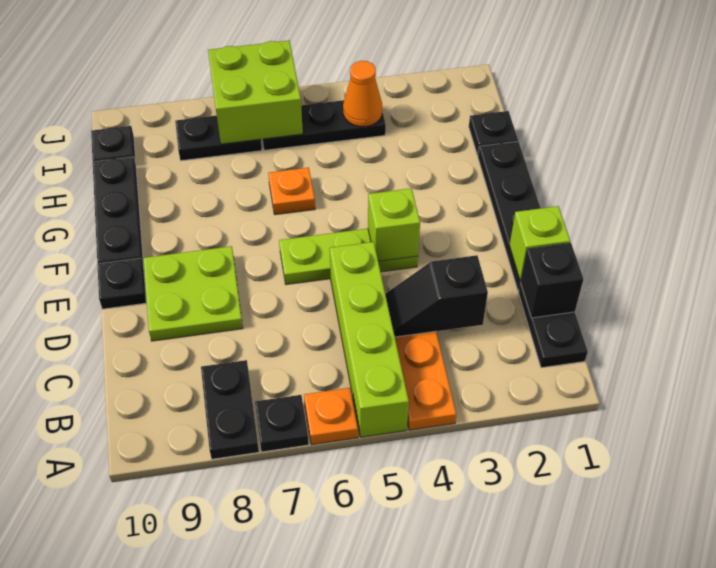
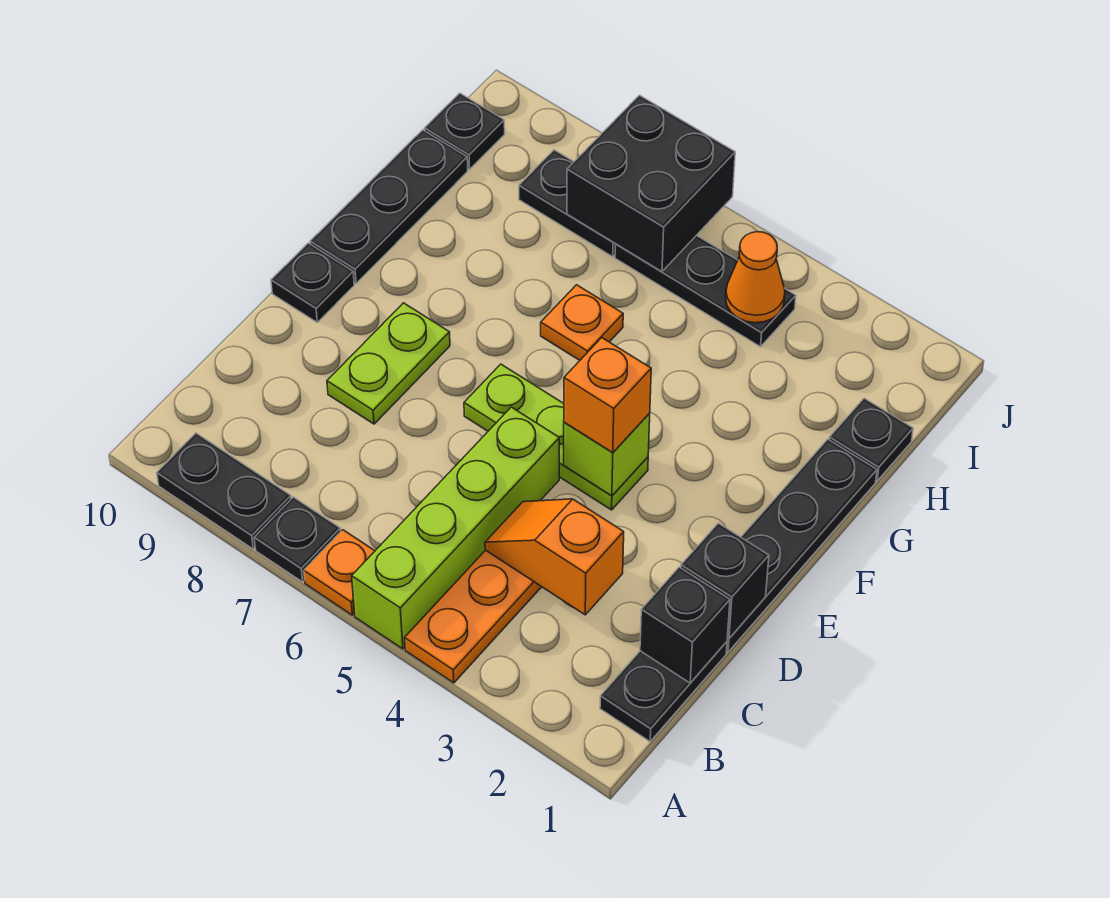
black 1x2 plate [201,360,259,459] -> black 1x2 plate turned to [157,433,291,549]
black 1x2 slope [385,255,488,337] -> orange 1x2 slope [485,499,624,615]
lime 1x1 brick [509,206,570,280] -> black 1x1 brick [681,523,769,638]
lime 2x2 plate [143,246,243,341] -> lime 1x2 plate [327,303,450,424]
none -> orange 1x1 brick [564,338,651,453]
lime 2x2 brick [208,41,303,144] -> black 2x2 brick [567,95,735,272]

